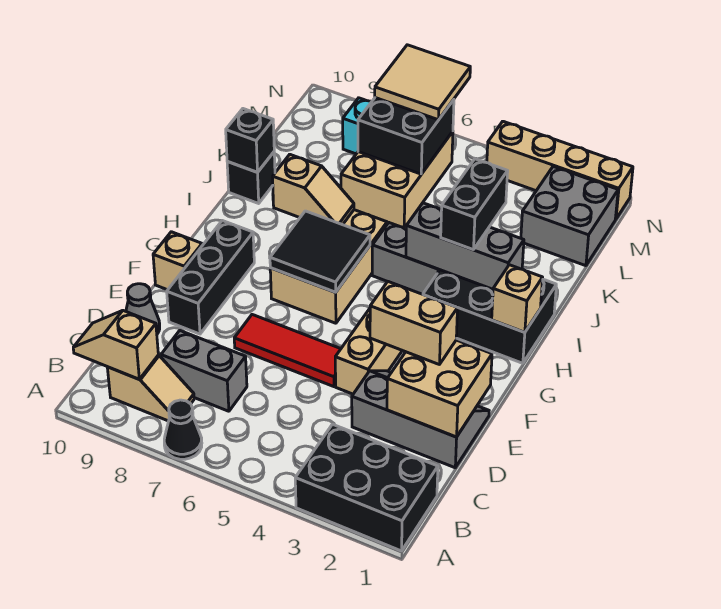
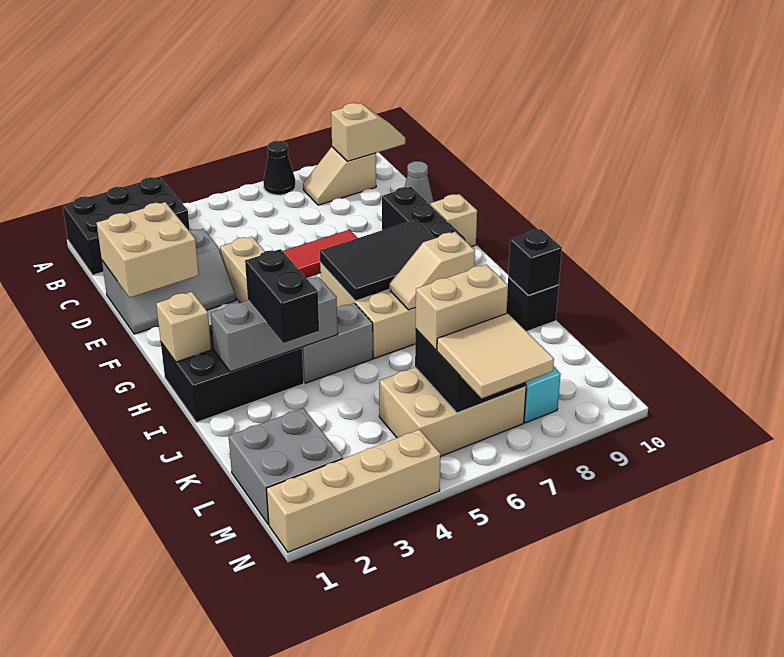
grey 1x2 brick [161,331,247,411] -> none
tan 1x2 brick [370,282,458,365] -> tan 1x2 brick moved to [416,264,508,350]
black 2x2 tile [270,211,370,292] -> black 2x3 tile [320,220,435,301]
tan 2x3 brick [341,132,453,228] -> tan 2x3 brick turned to [379,367,526,457]

